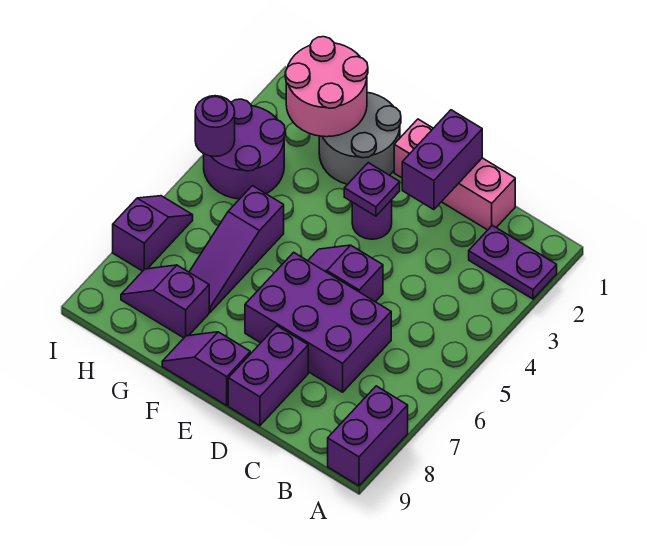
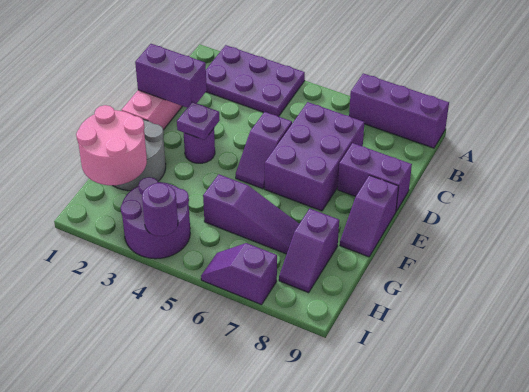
purple 1x2 plate [469,225,557,299] -> purple 2x3 plate [206,45,305,117]
purple 1x2 brick [328,386,408,486] -> purple 1x3 brick [349,73,449,148]

